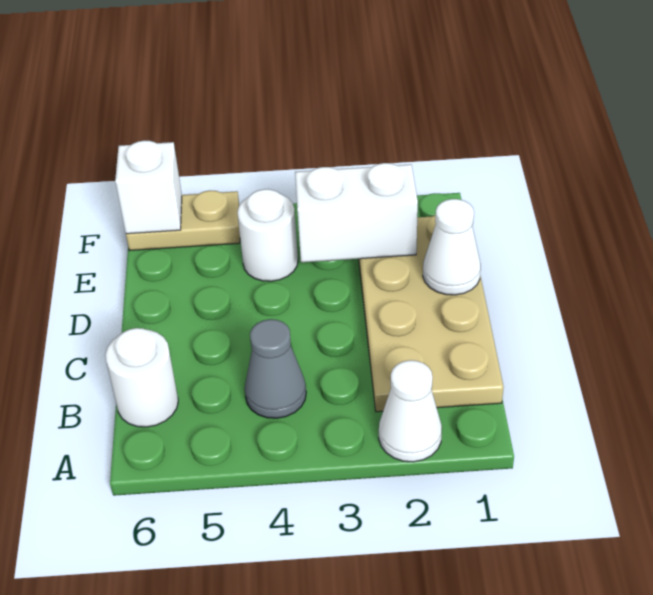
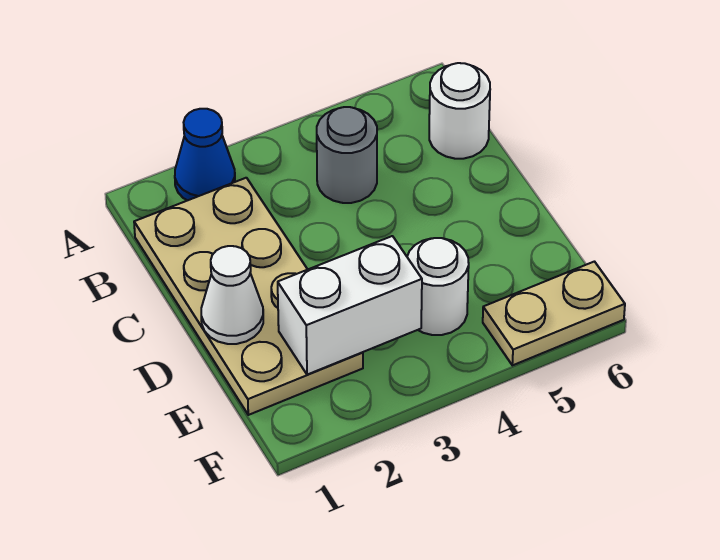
white 1x1 cone [379,360,442,462] -> blue 1x1 cone [175,109,235,200]
grey 1x1 cone [244,319,306,418] -> grey 1x1 round brick [317,107,377,203]
white 1x1 brick [115,140,182,234] -> none

